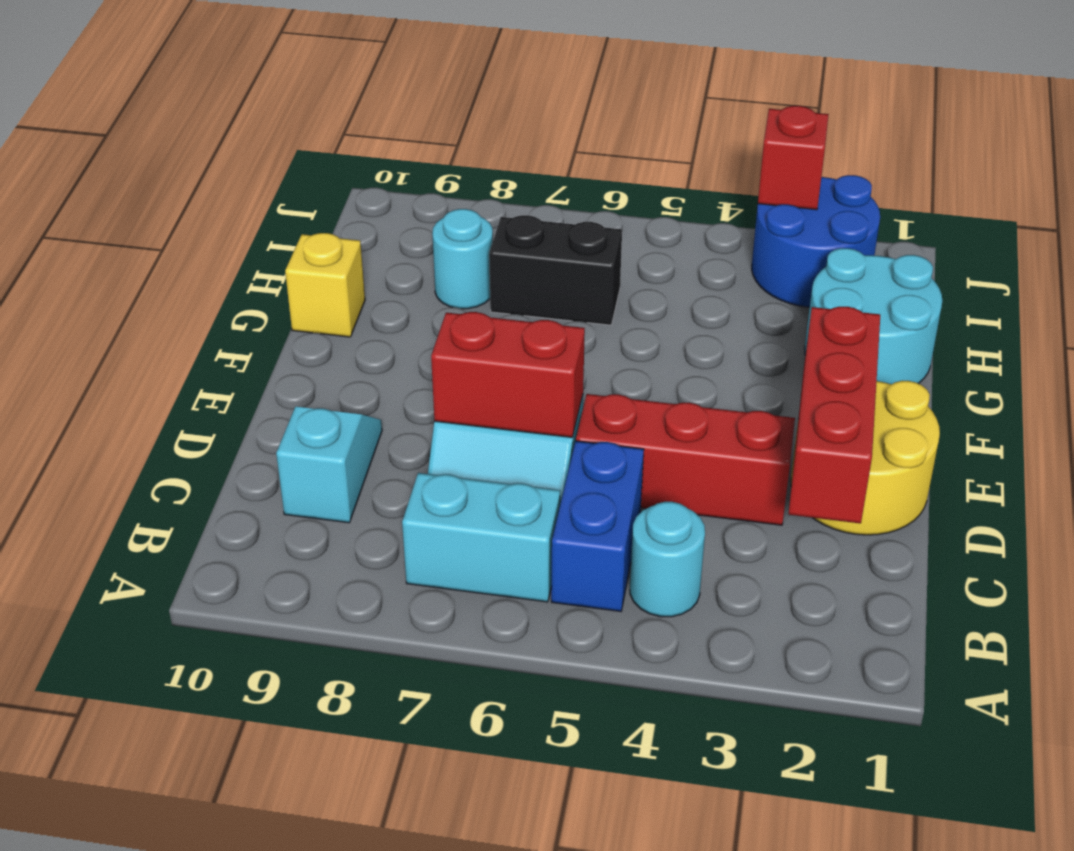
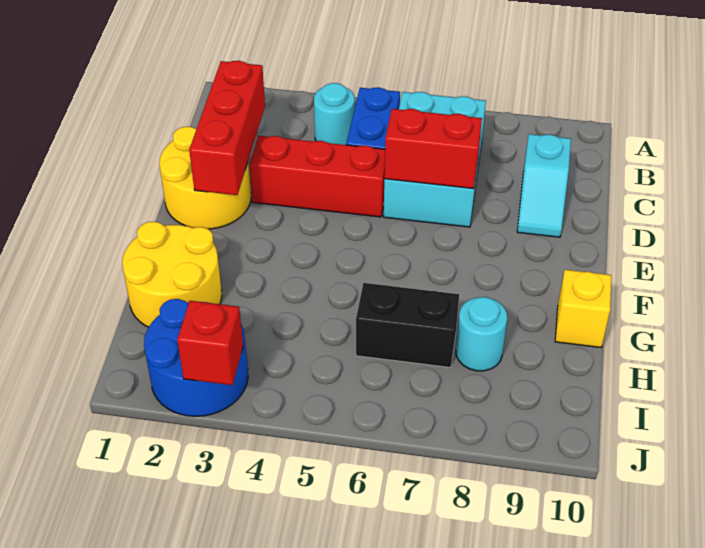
cyan 2x2 round brick [805,248,942,384] -> yellow 2x2 round brick [122,222,222,327]

